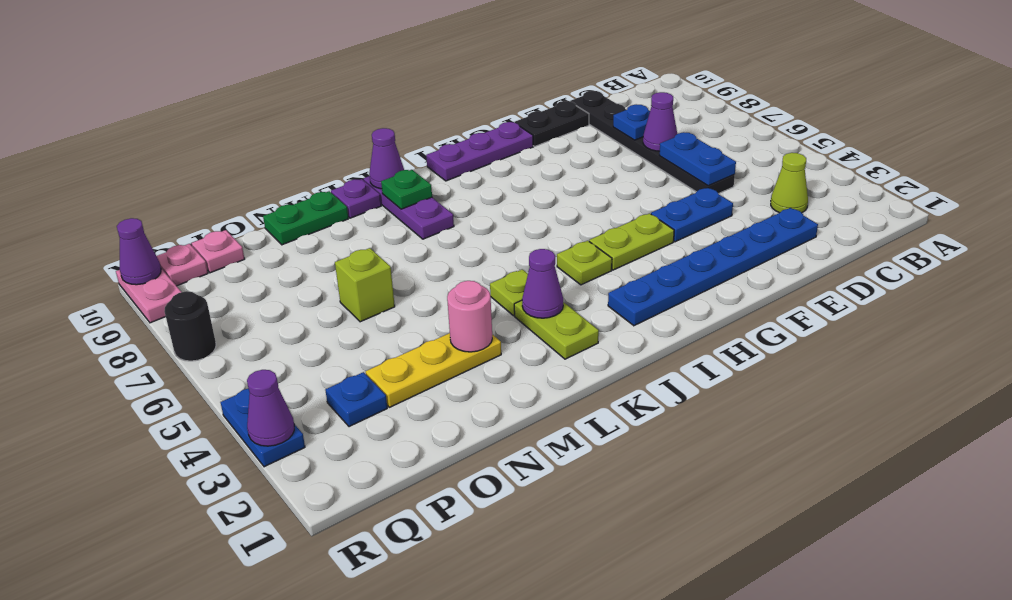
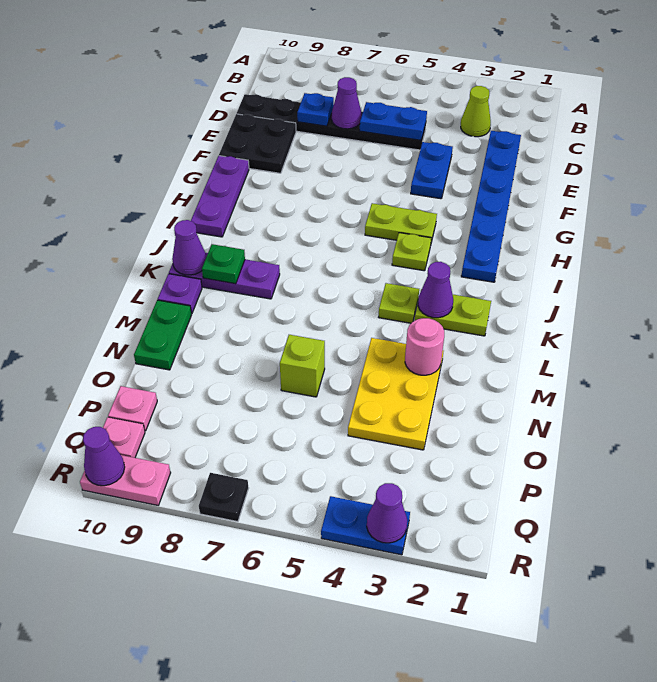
black 1x2 plate [515,101,589,146] -> black 2x2 plate [219,114,296,173]
lime 1x2 plate [589,213,674,270] -> lime 1x2 plate turned to [365,203,437,242]
yellow 1x3 plate [366,333,501,407] -> yellow 2x3 plate [348,338,443,450]
blue 1x1 plate [325,372,387,427] -> none
black 1x1 round brick [164,291,216,361] -> black 1x1 plate [199,473,249,522]

